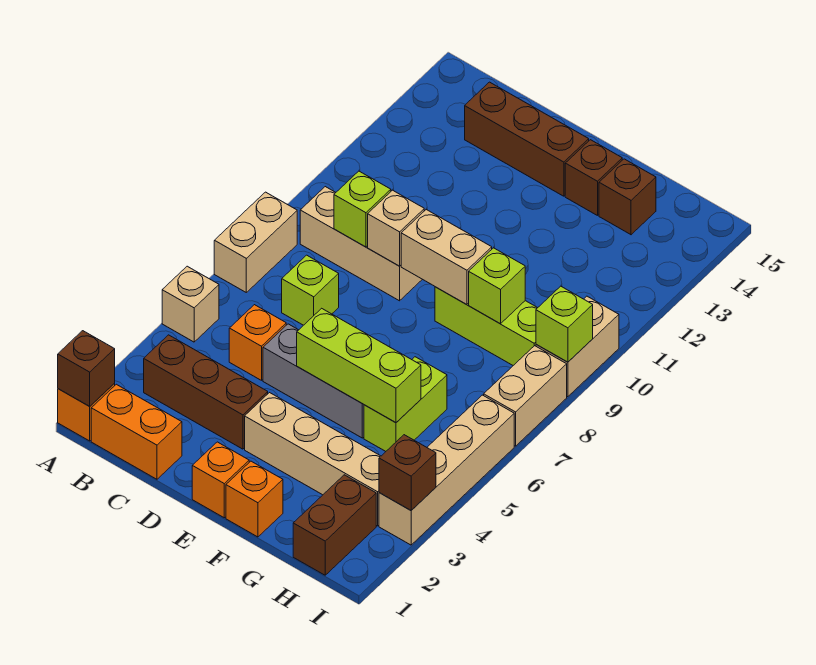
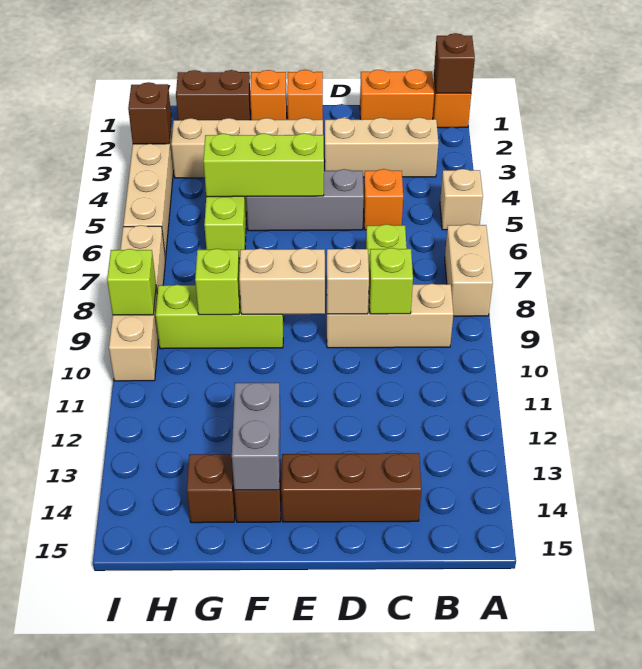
brown 1x3 brick [144,335,268,449] -> tan 1x3 brick [325,118,439,177]
none -> grey 1x2 brick [232,383,281,490]
brown 1x2 brick [293,475,376,575] -> brown 1x2 brick turned to [176,70,251,120]

